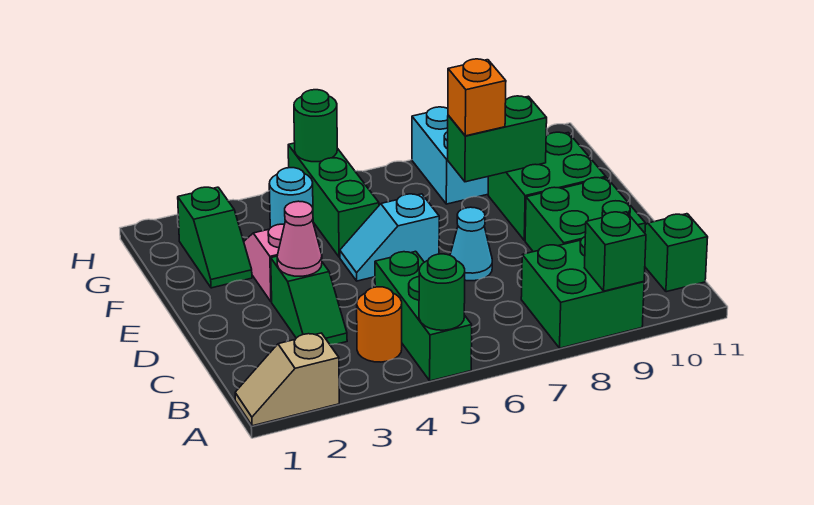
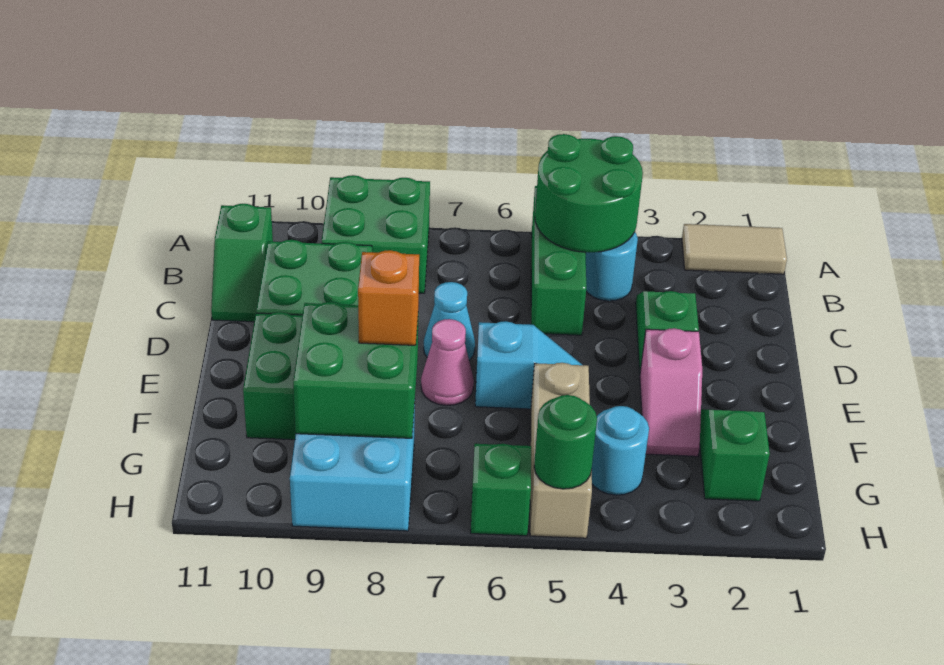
tan 1x2 slope [235,333,339,426] -> tan 1x2 tile [682,224,787,274]
green 1x1 round brick [419,254,465,330] -> green 2x2 round brick [535,134,643,252]
green 1x1 brick [584,212,646,291] -> green 1x1 brick moved to [471,444,531,536]
orange 1x1 round brick [357,287,402,362] -> cyan 1x1 round brick [586,232,638,301]
pink 1x1 cone [277,201,322,276] -> pink 1x1 cone moved to [421,319,474,405]
green 1x3 brick [288,143,379,257] -> tan 1x3 brick [530,363,592,538]
green 1x2 brick [448,96,547,182] -> green 2x2 brick [293,302,418,438]

